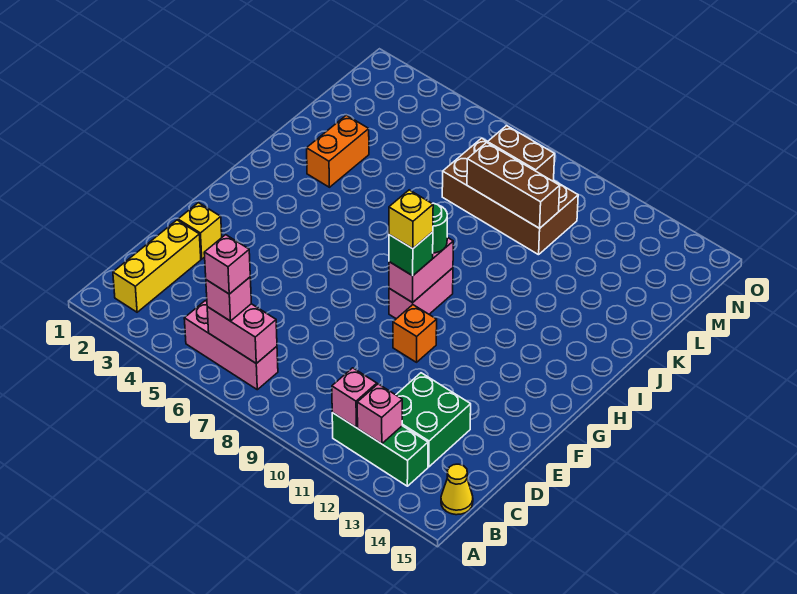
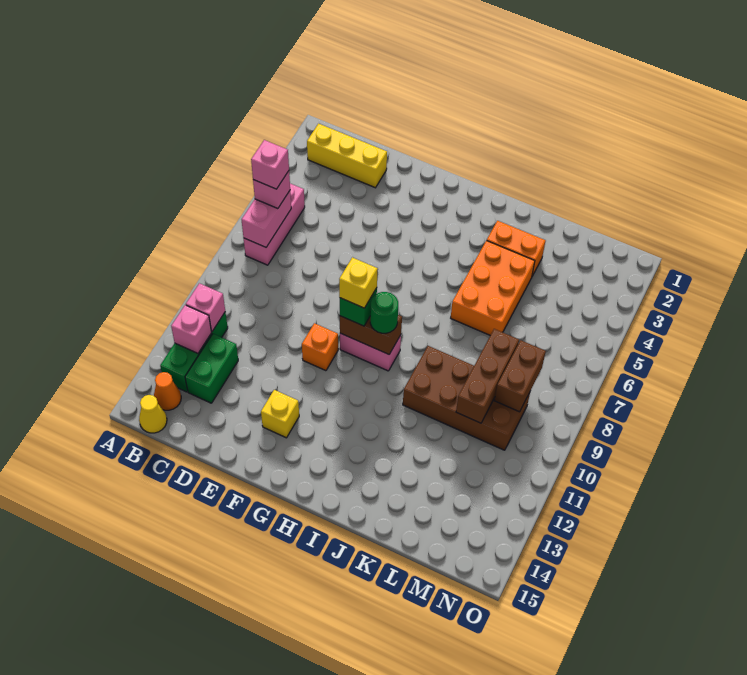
none -> orange 1x1 cone [154,372,181,410]
green 2x2 brick [396,373,471,467] -> green 1x2 brick [185,334,238,403]
yellow 1x1 brick [178,203,222,259] -> yellow 1x1 brick moved to [261,390,299,438]
pink 1x2 brick [389,237,453,303] -> brown 1x2 brick [340,315,402,354]
none -> orange 2x3 brick [451,241,535,335]
brown 2x4 brick [442,138,578,255] -> brown 2x4 brick turned to [403,346,530,450]

